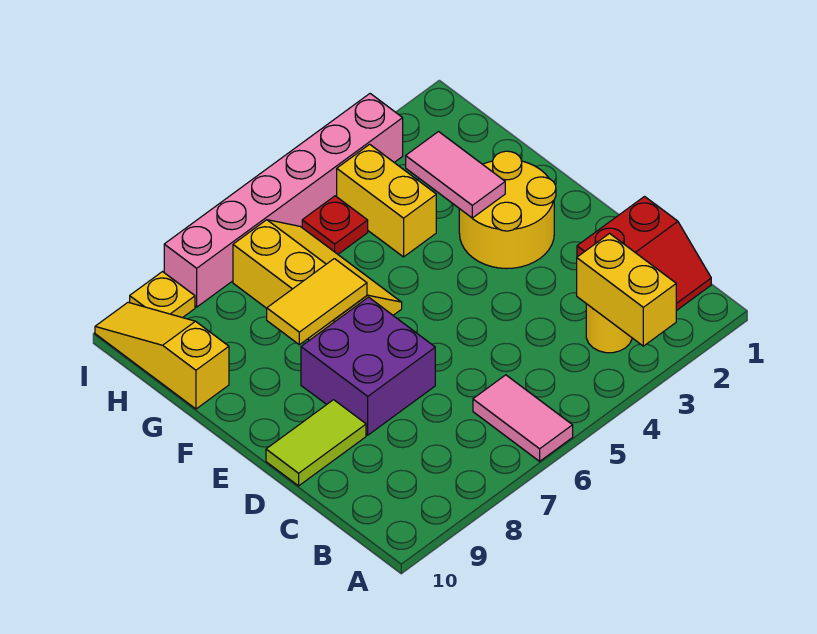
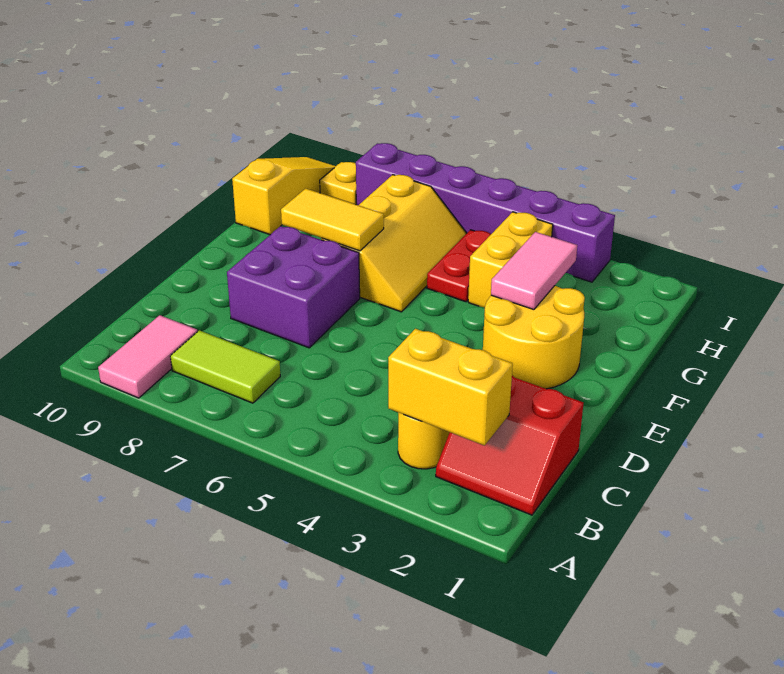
yellow 1x2 brick [577,234,676,346] -> yellow 1x2 brick turned to [388,329,513,445]
pink 1x2 tile [473,375,573,461] -> pink 1x2 tile moved to [98,315,197,398]
lime 1x2 tile [266,400,366,486] -> lime 1x2 tile moved to [170,330,280,403]
red 1x1 plate [302,196,368,254] -> red 1x2 plate [427,230,491,302]
pink 1x6 brick [164,94,403,307] -> purple 1x6 brick [356,143,615,282]

